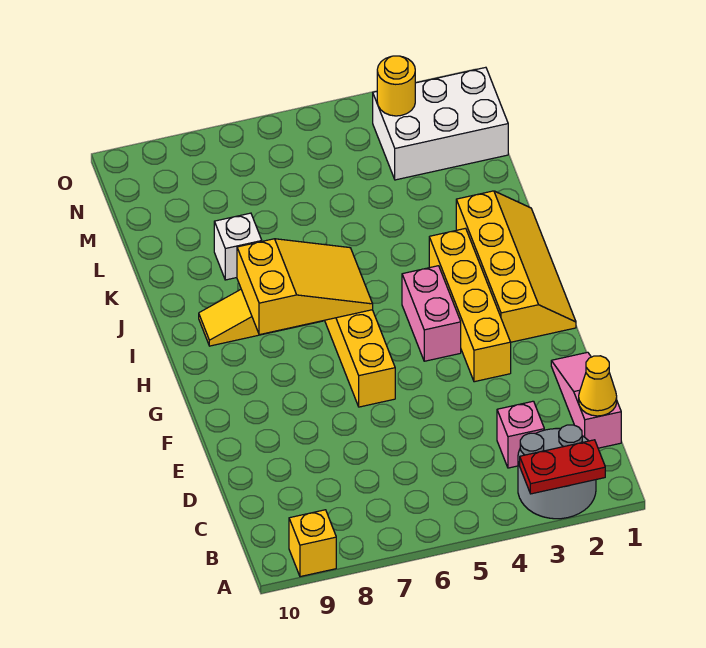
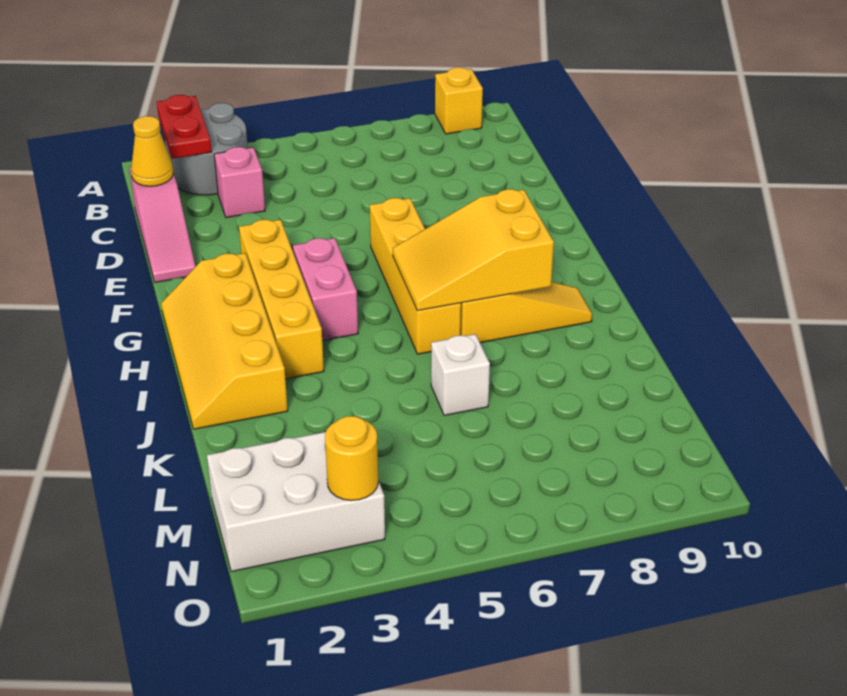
red 1x2 plate [520,440,605,494] -> red 1x2 plate turned to [157,95,212,159]
white 1x1 brick [214,213,262,280] -> white 1x1 brick moved to [431,334,490,415]

